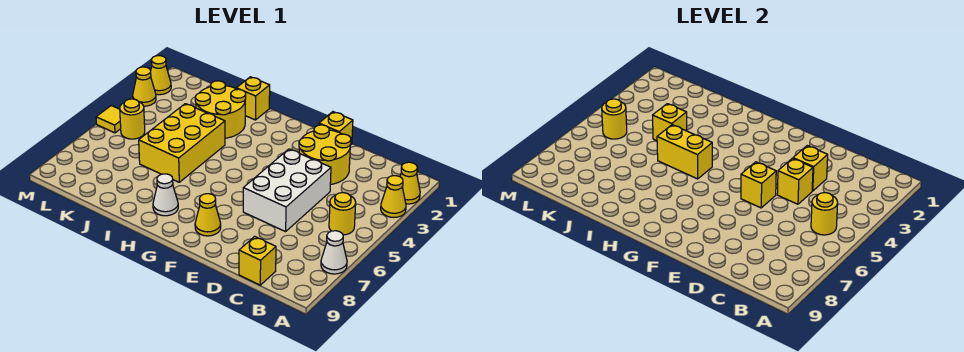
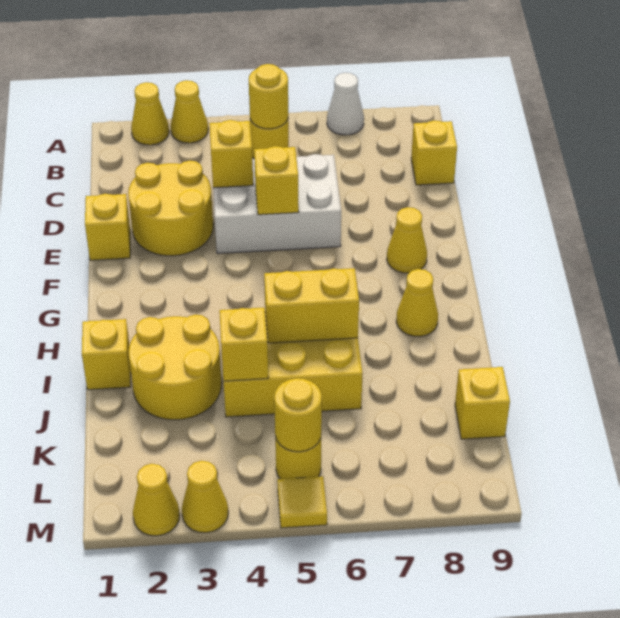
yellow 1x1 brick [793,146,828,191] -> yellow 1x1 brick moved to [455,367,510,439]
yellow 1x2 brick [657,125,712,179] -> yellow 1x2 brick turned to [264,268,359,343]
white 1x1 cone [153,174,178,216] -> yellow 1x1 cone [396,269,438,337]

